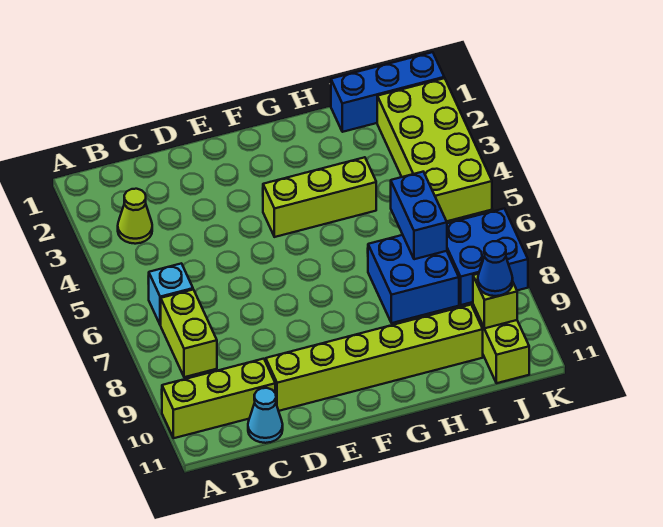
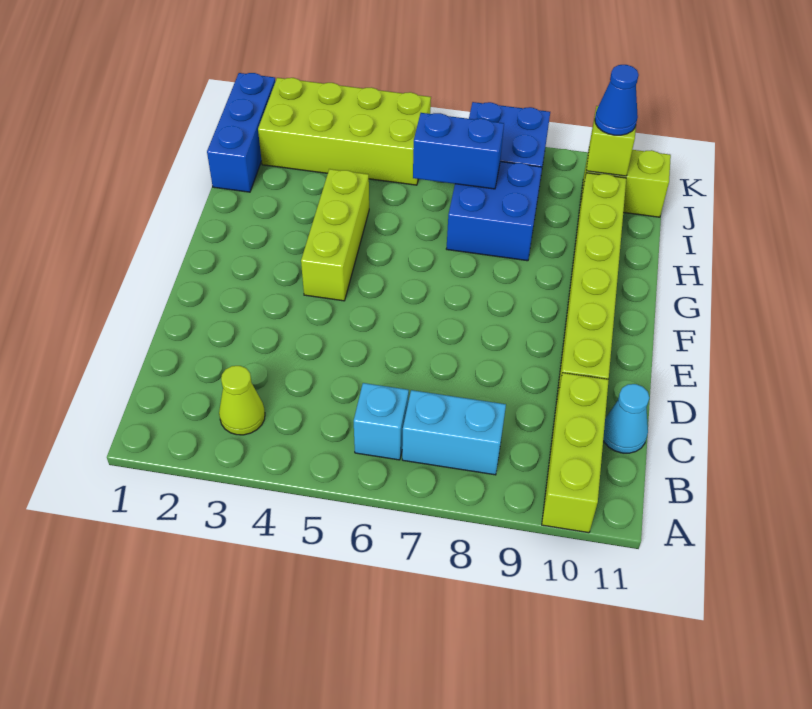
lime 1x2 brick [161,290,217,377] -> cyan 1x2 brick [402,390,506,475]

